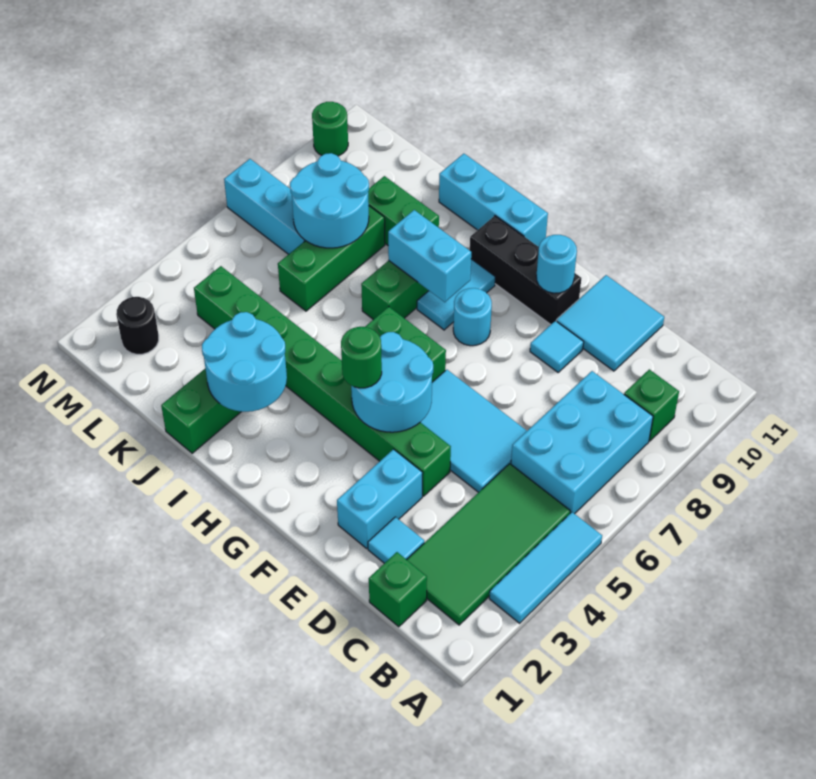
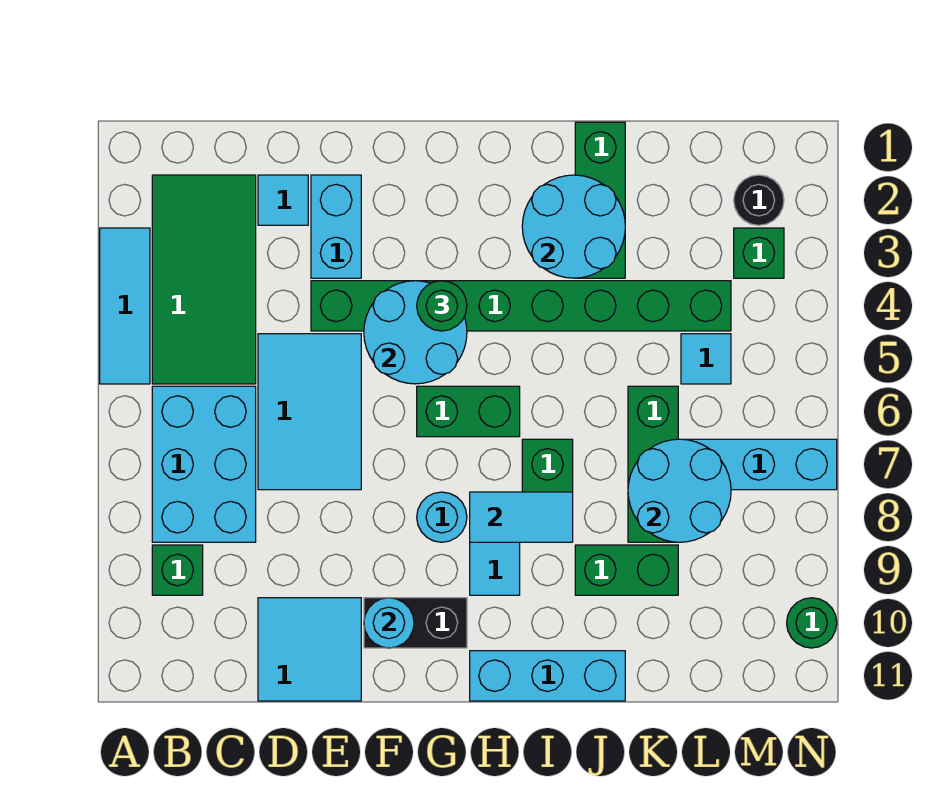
green 1x1 brick [369,552,427,627] -> green 1x1 brick moved to [734,228,784,278]
cyan 2x3 tile [420,370,527,492] -> cyan 2x3 tile turned to [258,334,361,490]
cyan 1x1 tile [530,321,584,372] -> cyan 1x1 tile moved to [681,334,731,384]
black 1x3 brick [470,216,581,325] -> black 1x2 brick [364,598,467,648]
cyan 1x2 brick [388,210,471,302] -> cyan 1x2 tile [470,492,573,542]

